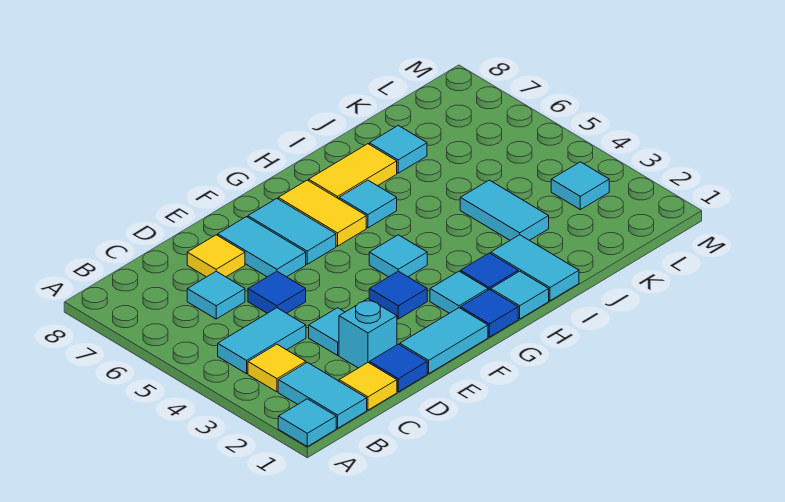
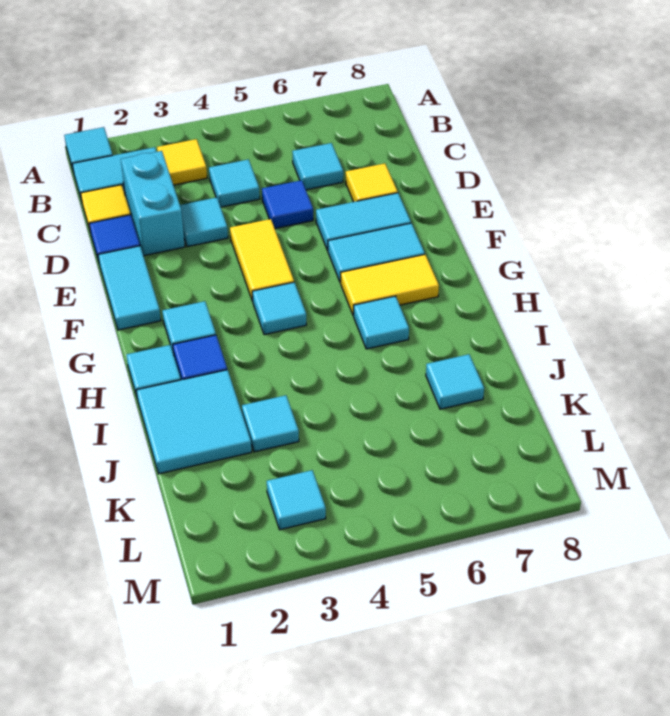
cyan 1x2 tile [218,308,306,374] -> cyan 1x1 tile [209,159,260,207]
cyan 1x1 brick [339,299,397,368] -> cyan 1x2 brick [121,151,185,256]
blue 1x1 tile [369,271,427,319] -> none
blue 1x1 tile [461,289,518,337] -> none
yellow 1x2 tile [309,144,397,199] -> yellow 1x2 tile moved to [230,219,294,301]
cyan 1x2 tile [491,235,579,301] -> cyan 2x2 tile [136,370,252,474]
cyan 1x2 tile [460,180,549,240] -> cyan 1x1 tile [242,395,299,452]

